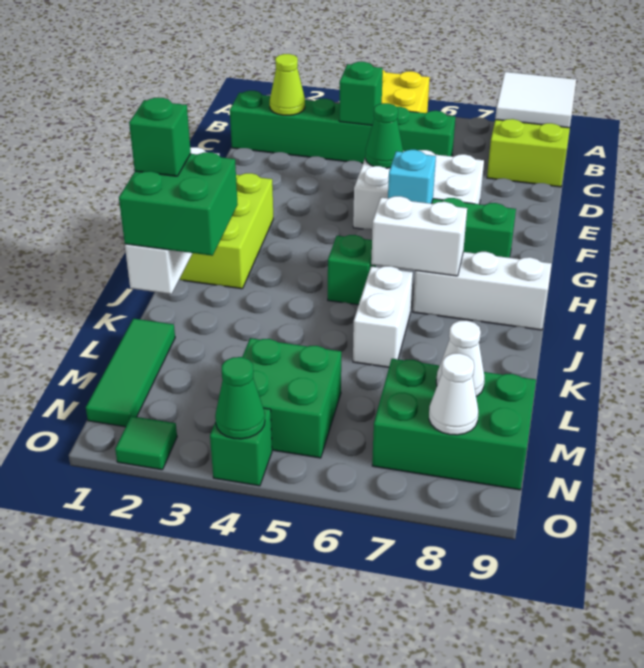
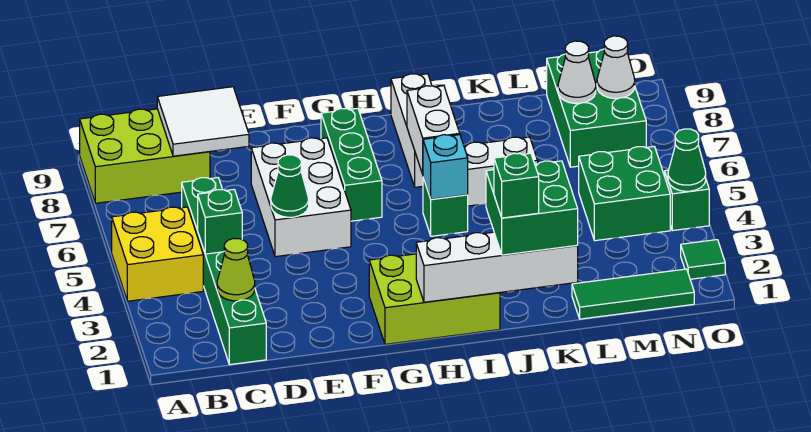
white 2x2 tile [495,72,576,128] -> white 2x2 tile moved to [157,87,249,156]
cyan 1x1 brick [388,150,436,204] -> cyan 1x1 brick moved to [423,135,468,199]

